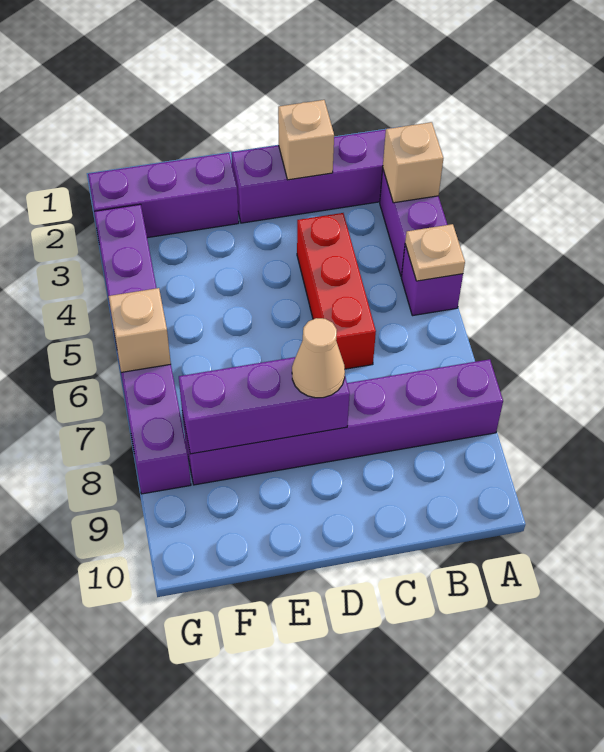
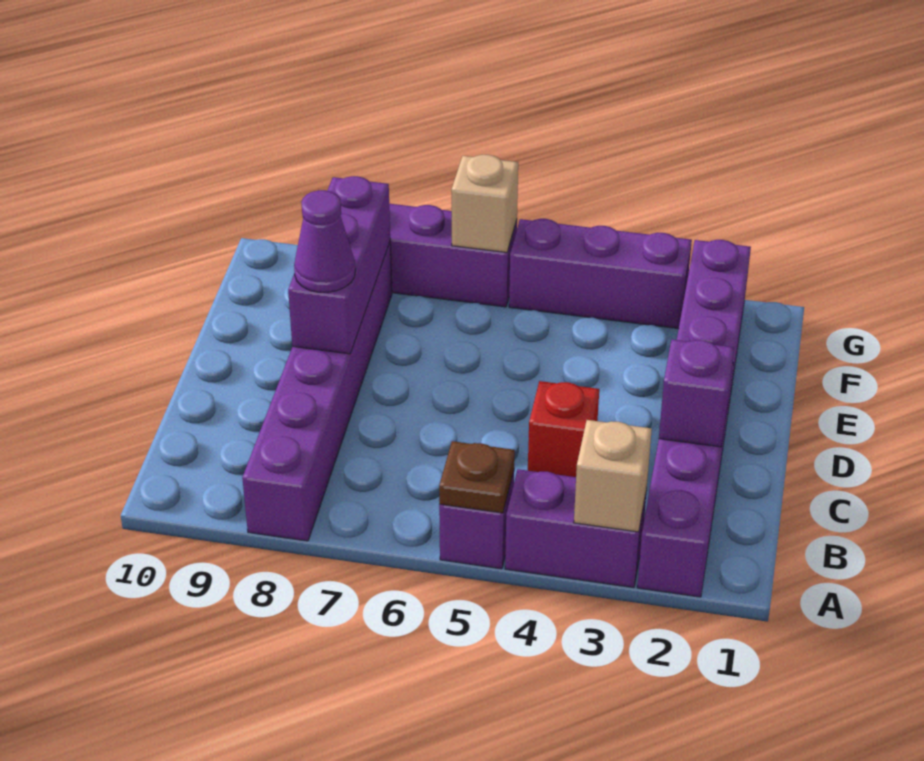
tan 1x1 plate [405,224,465,281] -> brown 1x1 plate [439,441,515,513]
tan 1x1 brick [278,100,334,180] -> purple 1x1 brick [659,340,734,447]
red 1x3 brick [297,213,376,369] -> red 1x1 brick [528,381,599,477]
tan 1x1 cone [292,318,345,398] -> purple 1x1 cone [294,190,355,292]

